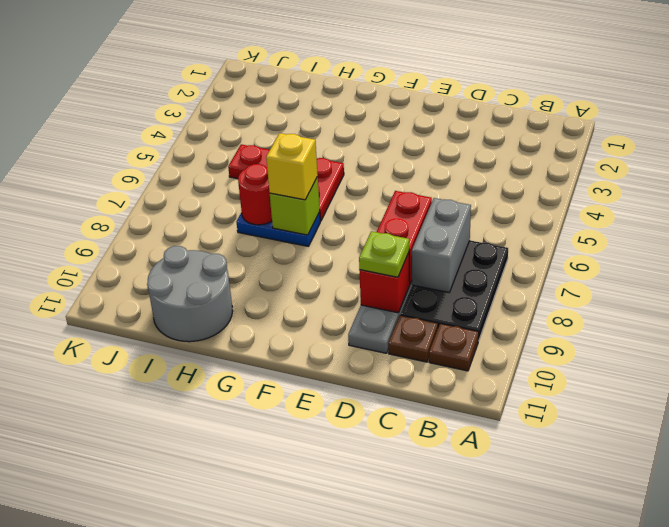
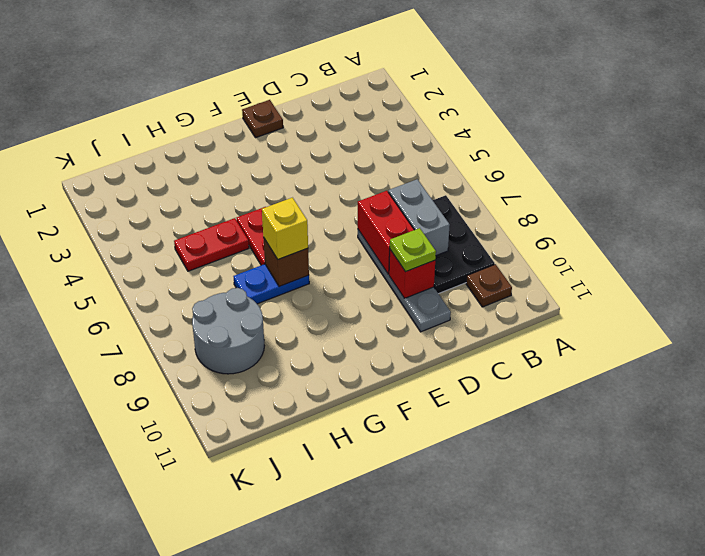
brown 1x1 plate [388,315,438,362] -> brown 1x1 plate moved to [242,100,283,138]
lime 1x1 brick [270,177,320,235] -> brown 1x1 brick [263,237,309,287]
red 1x1 round brick [238,164,272,225] -> none
grey 2x2 round brick [147,246,233,342] -> grey 2x2 round brick moved to [192,288,264,374]

